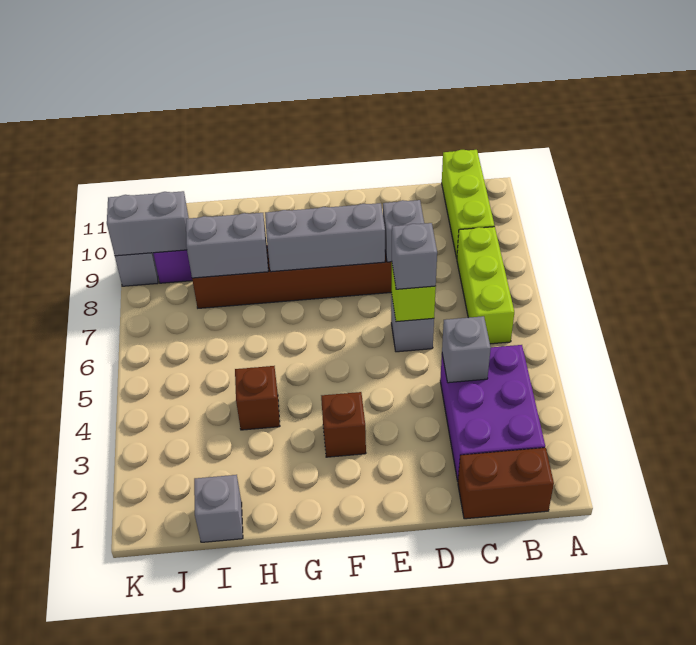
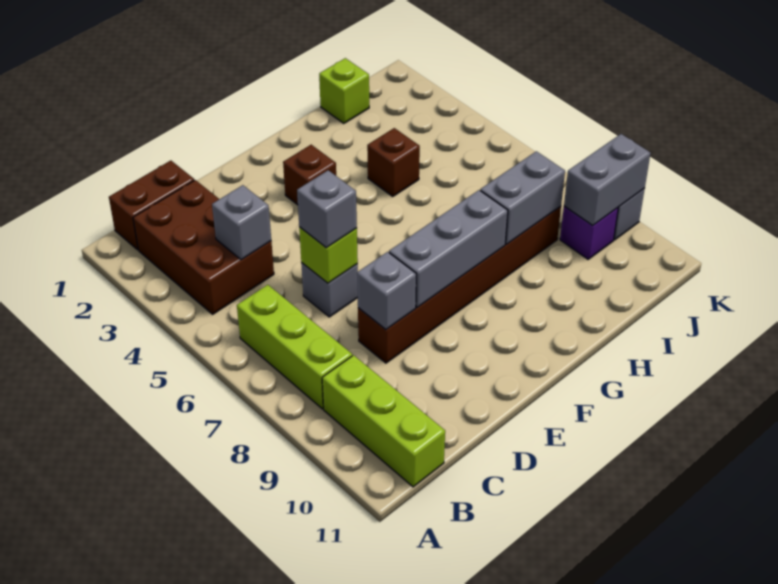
purple 2x3 brick [440,345,545,481] -> brown 2x3 brick [133,180,274,314]
grey 1x1 brick [194,475,243,542] -> lime 1x1 brick [319,58,369,123]

